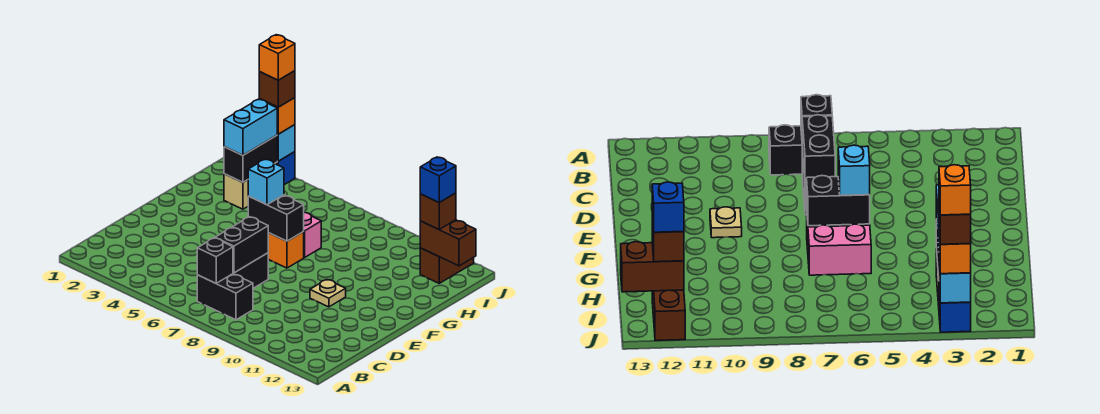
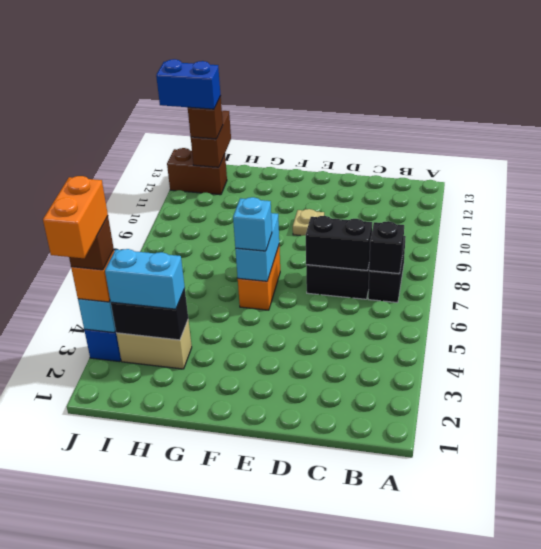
black 1x2 brick [248,195,304,241] -> cyan 1x2 brick [235,213,279,281]
pink 1x2 brick [303,213,321,257] -> none
blue 1x1 brick [420,157,456,203] -> blue 1x2 brick [156,59,221,109]
orange 1x1 brick [259,35,295,80] -> orange 1x2 brick [43,176,108,258]

